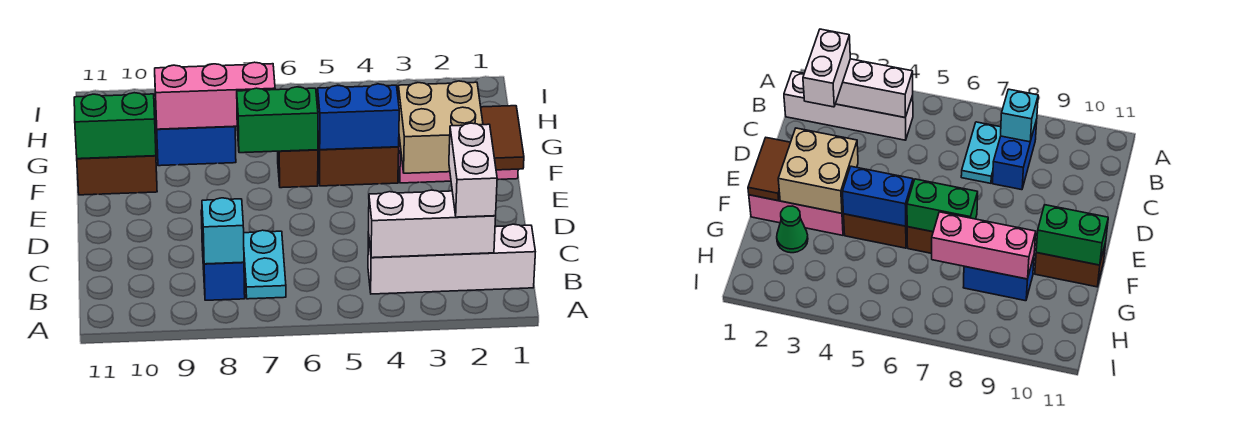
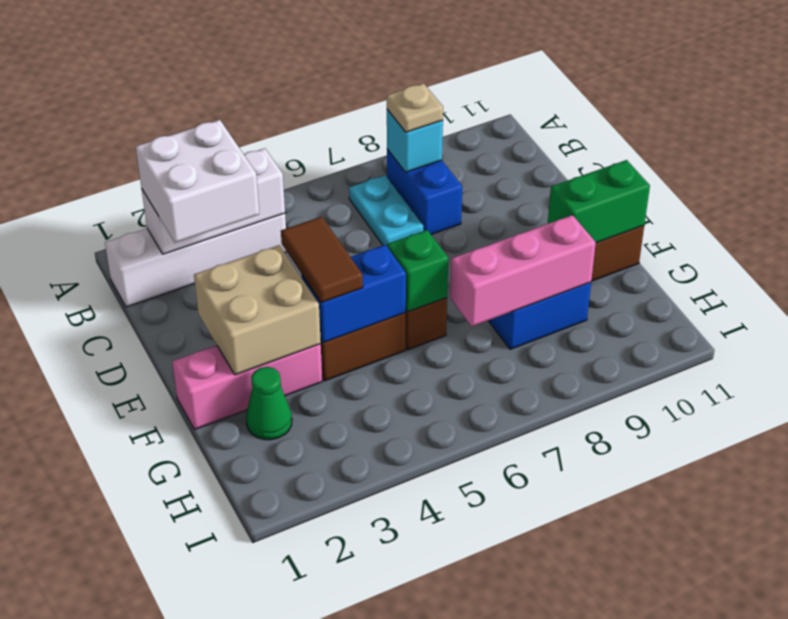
white 1x2 brick [449,123,497,217] -> white 2x2 brick [136,120,259,243]
none -> tan 1x1 plate [387,83,443,132]
brown 1x2 tile [481,106,524,170] -> brown 1x2 tile moved to [281,217,363,303]
green 1x2 brick [237,87,318,153] -> green 1x1 brick [387,230,448,311]

